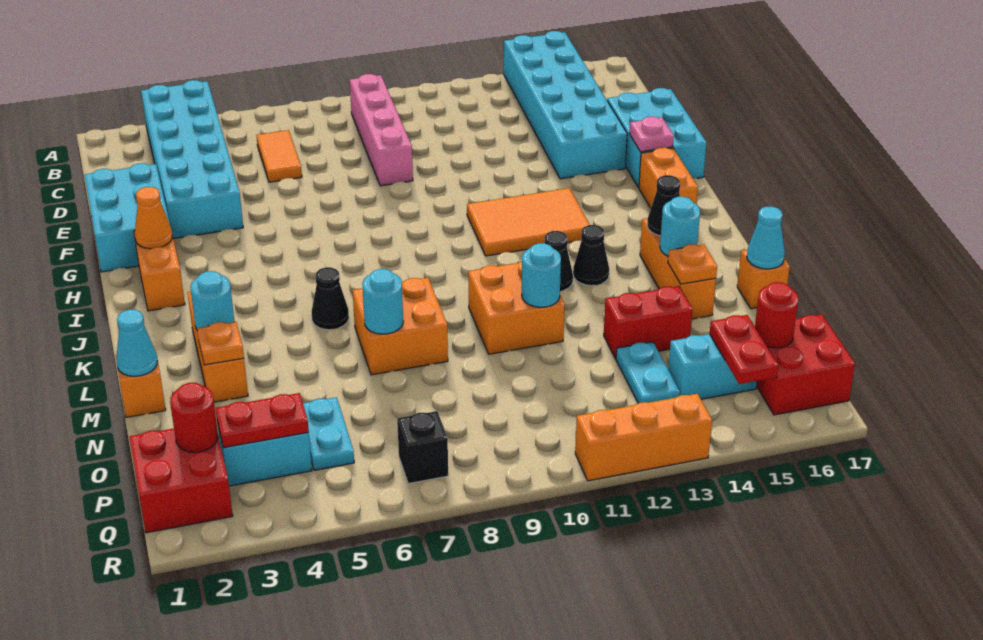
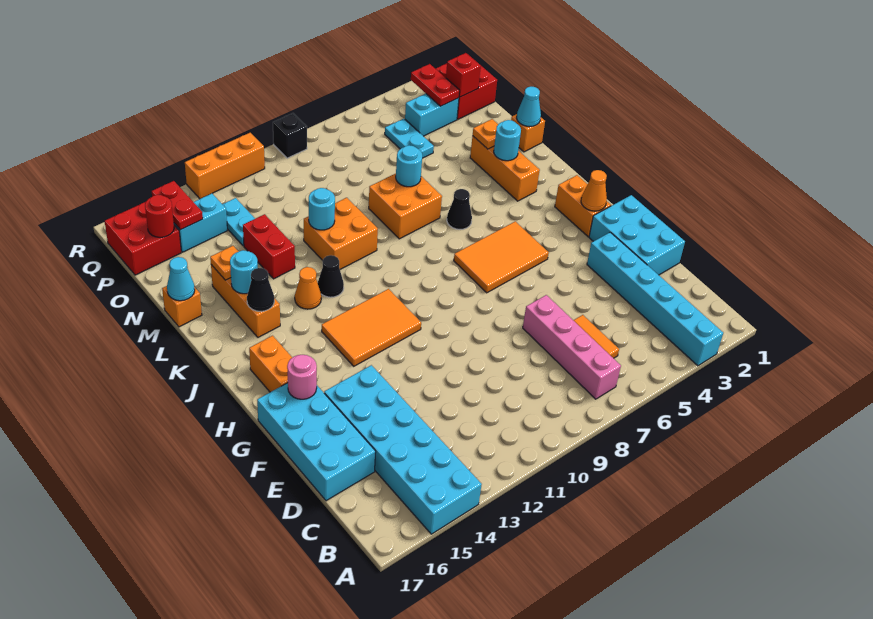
cyan 2x6 brick [141,80,243,239] -> cyan 1x6 brick [587,232,723,366]
pink 1x4 brick [350,74,413,186] -> pink 1x4 brick moved to [523,295,621,399]
cyan 2x3 brick [607,88,707,188] -> cyan 2x4 brick [257,383,376,501]
pink 1x1 plate [630,117,674,152] -> pink 1x1 round brick [287,355,317,399]
none -> orange 2x3 tile [454,221,549,293]
black 1x1 cone [573,225,609,286] -> orange 1x1 cone [295,267,321,309]
red 1x2 brick [604,286,693,359] -> red 1x2 brick turned to [243,214,295,279]
red 1x1 round brick [170,383,218,452] -> red 1x1 brick [446,53,481,97]
red 1x2 plate [215,393,309,448] -> red 1x2 plate turned to [411,64,460,106]
black 1x1 brick [397,411,448,484] -> black 1x1 brick moved to [273,113,307,158]

